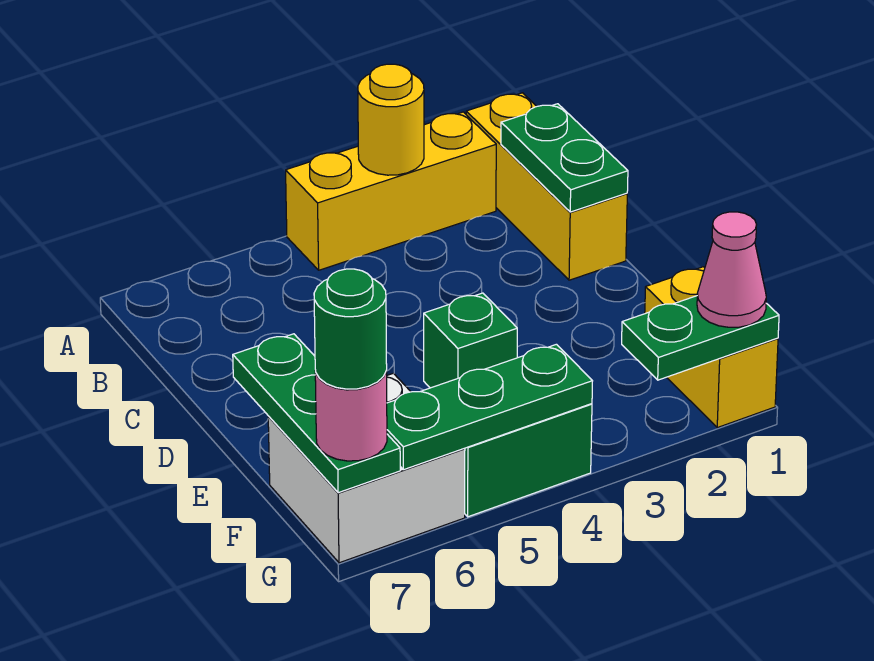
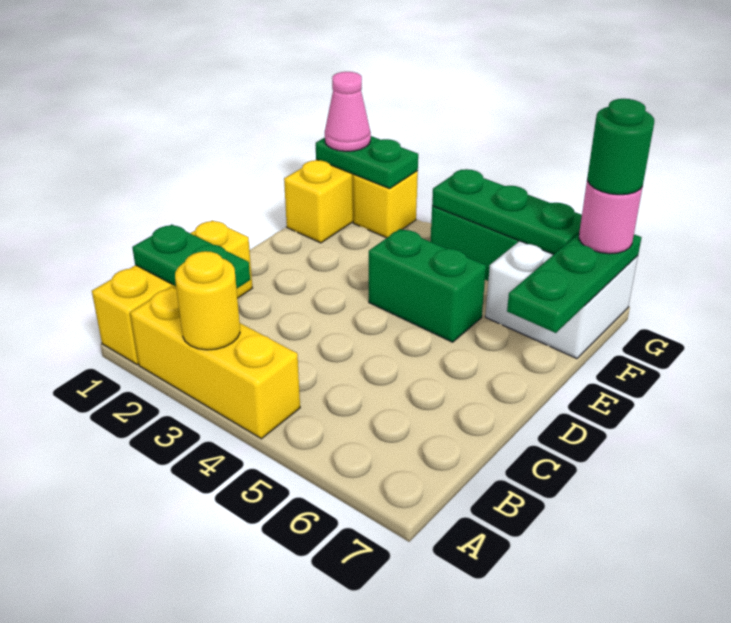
green 1x2 plate [501,104,628,212] -> green 1x2 plate turned to [132,225,250,289]
green 1x1 brick [424,293,517,388] -> green 1x2 brick [369,229,486,342]
none -> yellow 1x1 brick [353,171,418,238]

